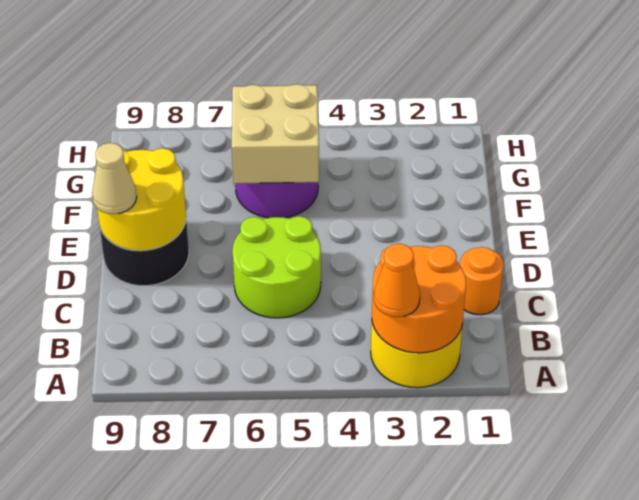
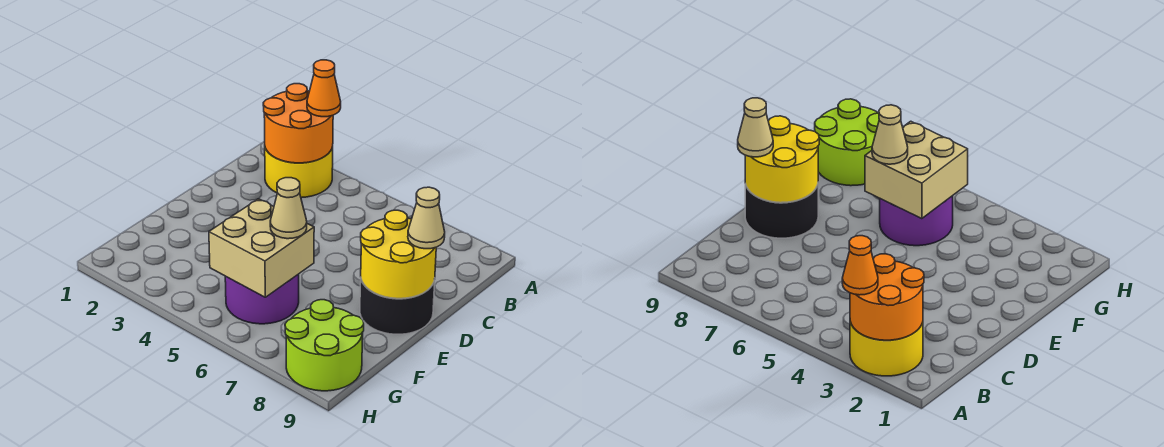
orange 1x1 round brick [460,247,503,315] -> none
lime 2x2 round brick [233,216,321,318] -> lime 2x2 round brick moved to [285,300,364,391]
none -> tan 1x1 cone [270,178,307,239]

